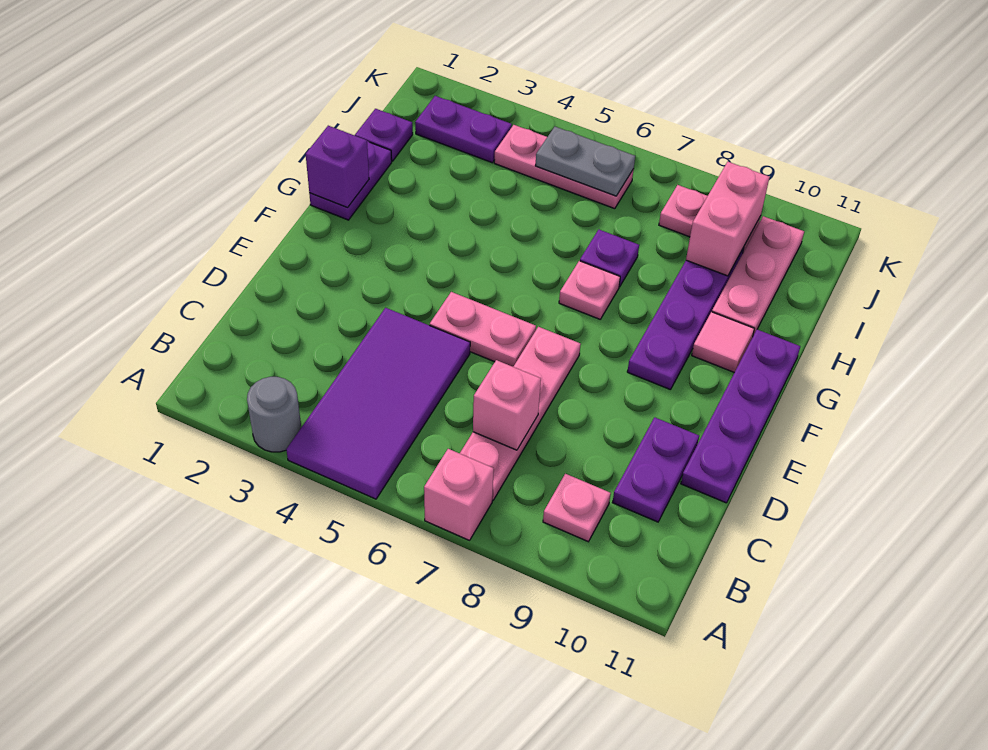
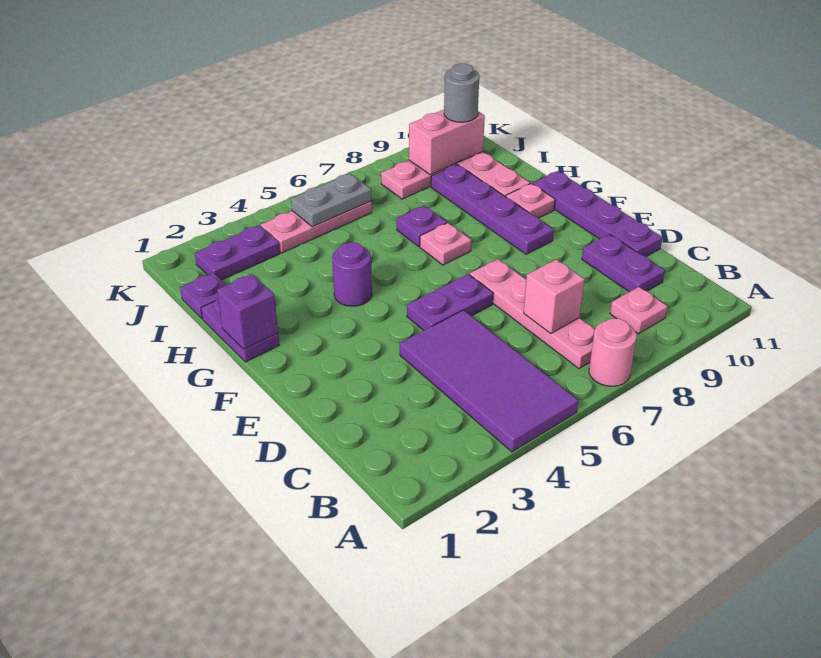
grey 1x1 round brick [247,377,301,452] -> grey 1x1 round brick moved to [444,63,479,122]
pink 1x1 brick [424,449,494,540] -> pink 1x1 round brick [589,318,637,386]
pink 1x2 plate [430,292,536,367] -> purple 1x2 plate [407,274,493,330]
none -> purple 1x1 round brick [332,242,372,306]
pink 1x1 tile [692,312,754,373] -> pink 1x1 plate [506,183,555,218]
pink 1x2 brick [686,162,769,276] -> pink 1x2 brick turned to [409,110,485,175]

